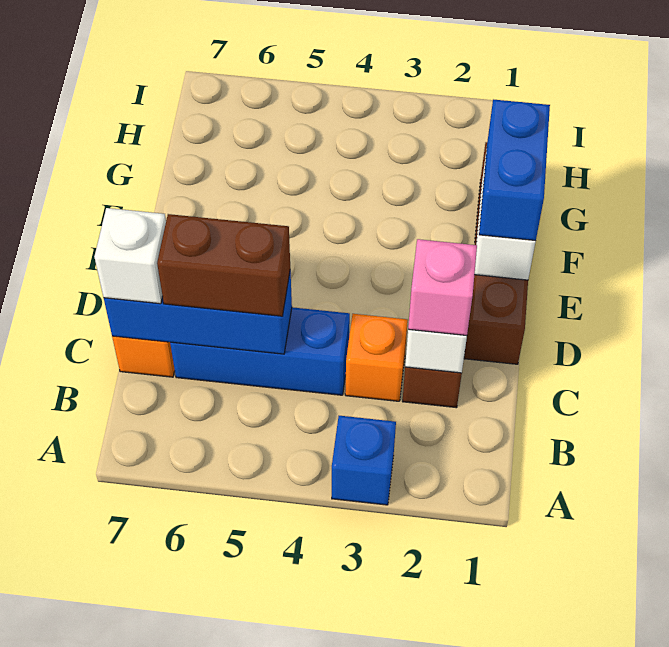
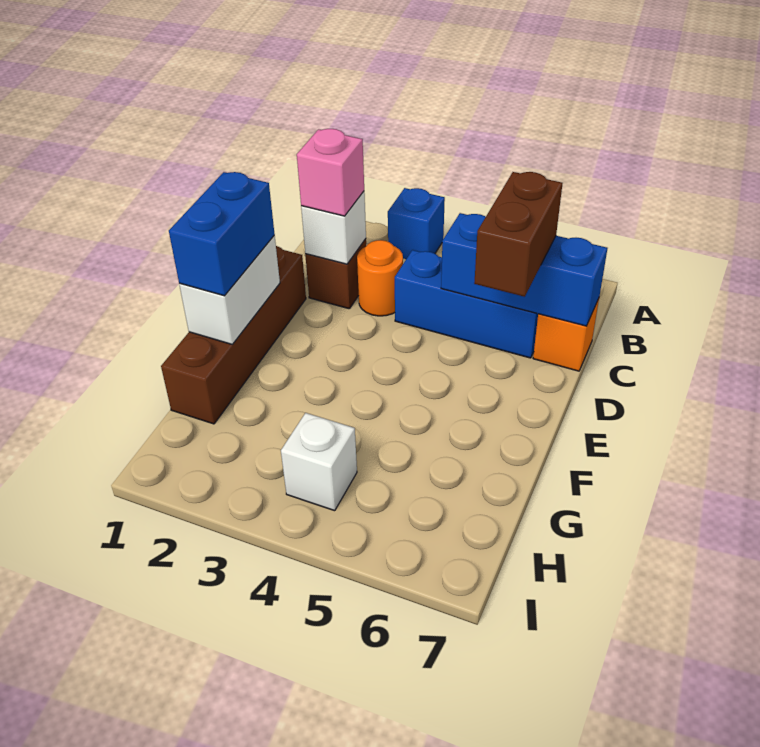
orange 1x1 brick [345,314,408,401] -> orange 1x1 round brick [357,240,403,316]
brown 1x2 brick [157,214,290,316] -> brown 1x2 brick turned to [474,172,562,297]
white 1x1 brick [94,208,166,304] -> white 1x1 brick moved to [281,413,357,511]

